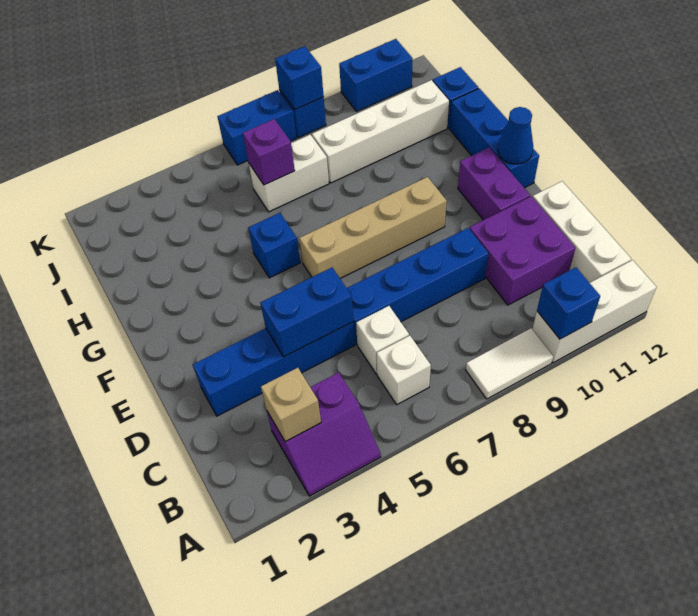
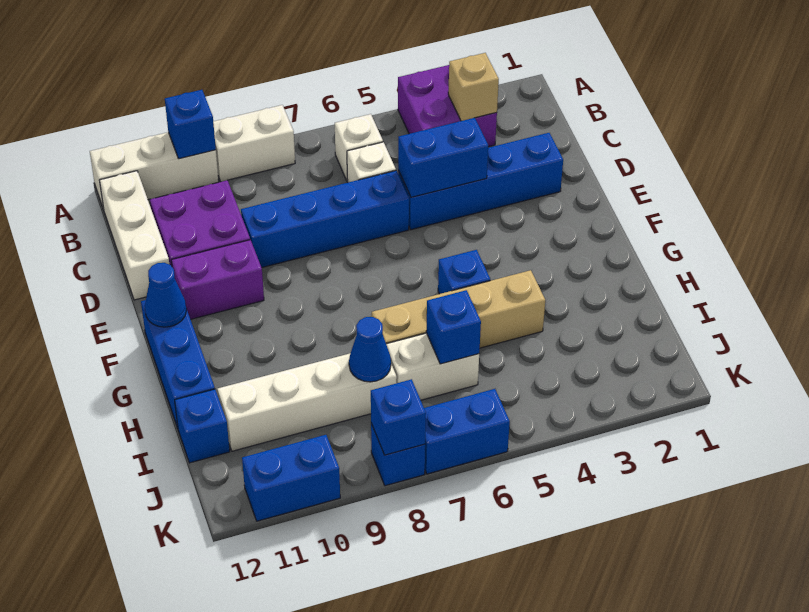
purple 2x2 slope [267,373,381,496] -> purple 2x2 brick [398,65,497,147]
white 1x2 tile [466,329,553,399] -> white 1x2 brick [213,105,295,182]
purple 1x2 brick [458,148,530,220] -> purple 1x2 brick turned to [171,240,264,319]
tan 1x4 brick [299,177,447,278] -> tan 1x4 brick moved to [372,270,545,348]
purple 1x1 brick [243,119,295,185] -> blue 1x1 brick [426,290,481,364]
none -> blue 1x1 cone [349,317,391,382]

